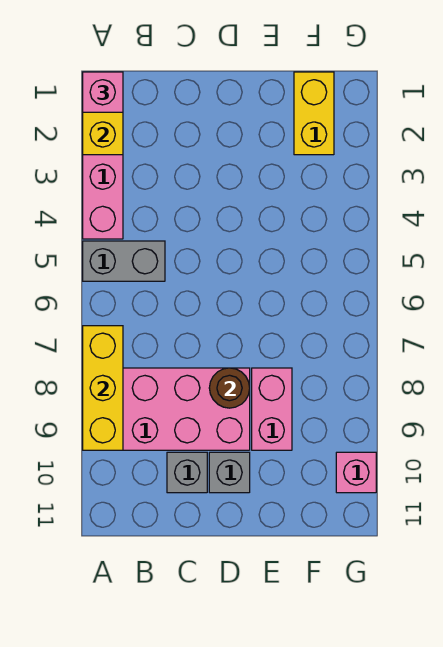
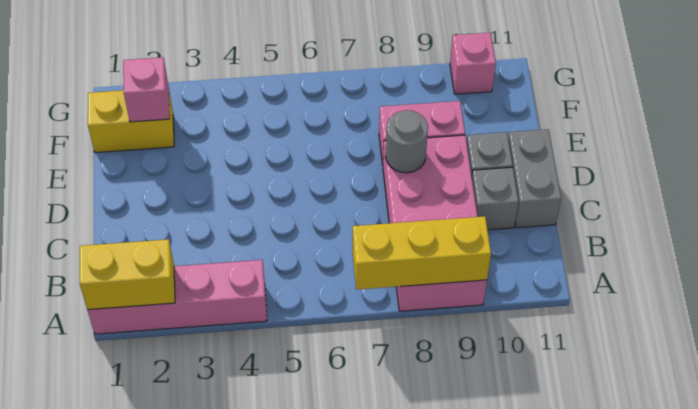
pink 1x1 brick [83,72,123,112] -> pink 1x1 brick moved to [123,57,170,122]
grey 1x2 brick [83,241,165,281] -> grey 1x2 brick moved to [508,129,561,228]
brown 1x1 round brick [209,368,250,408] -> grey 1x1 round brick [386,110,428,173]

